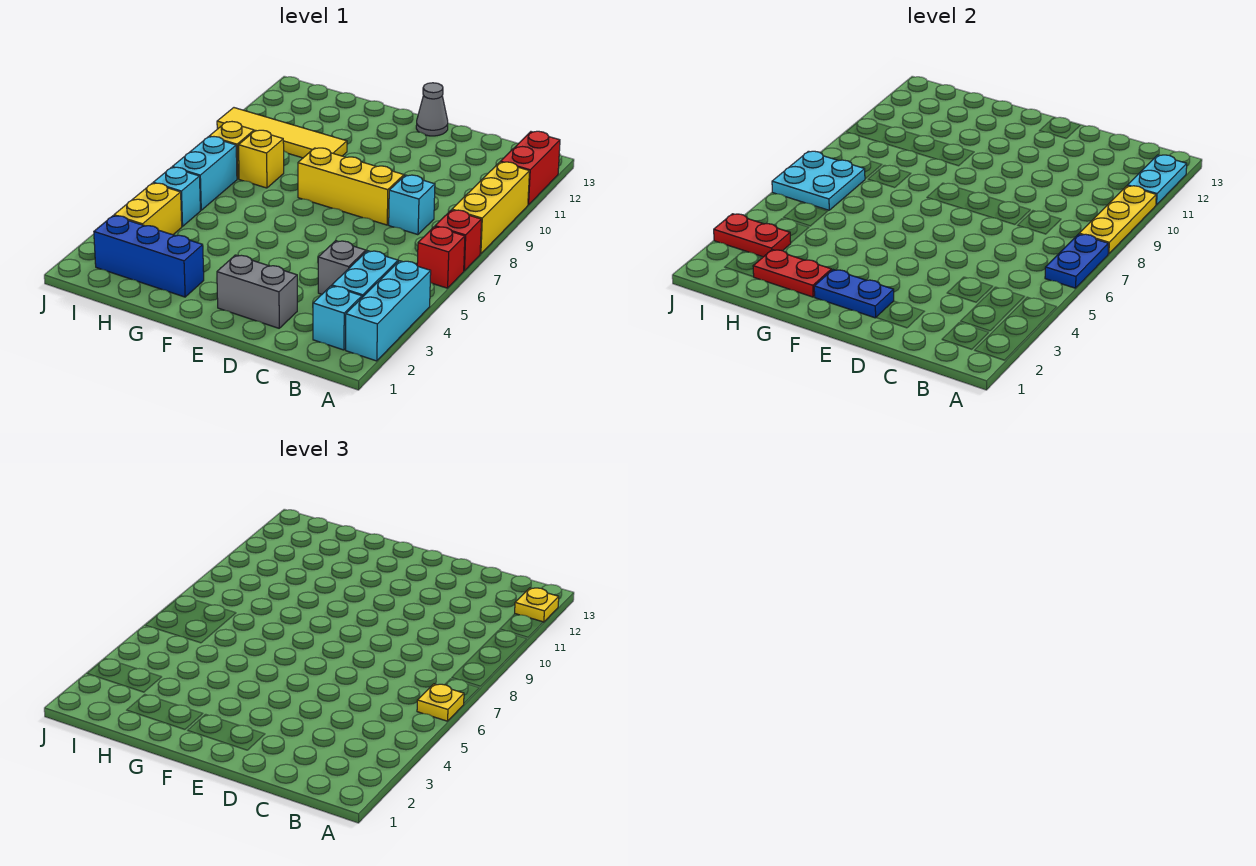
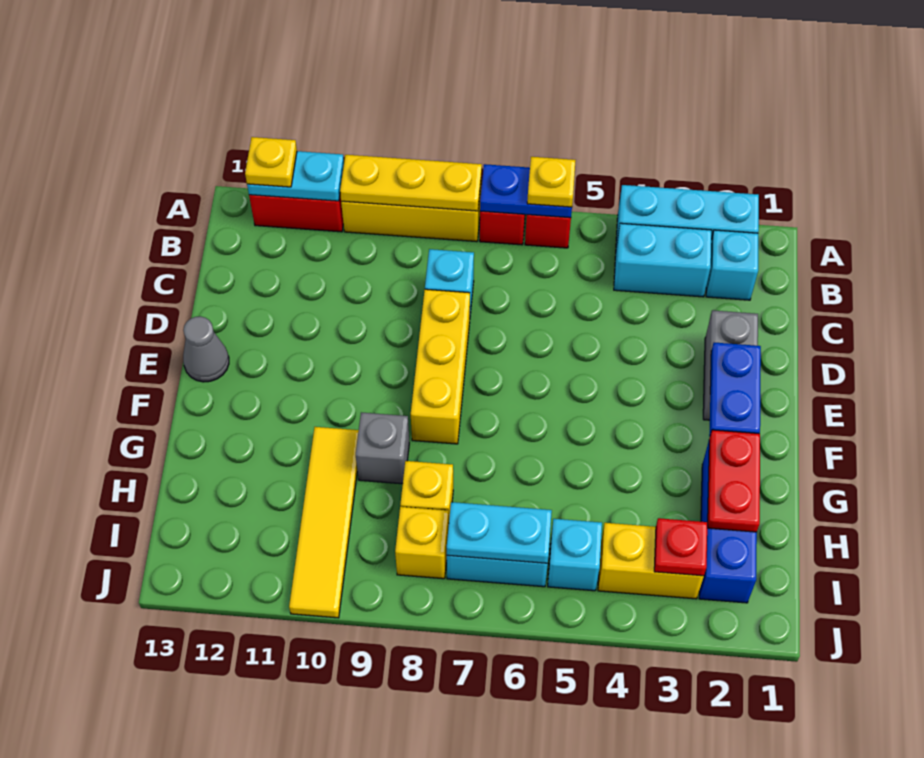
grey 1x1 brick [318,241,366,294] -> grey 1x1 brick moved to [356,412,409,484]
red 1x2 plate [714,214,791,257] -> red 1x1 plate [654,518,707,576]
cyan 2x2 plate [772,151,865,210] -> cyan 1x2 plate [447,502,552,563]

